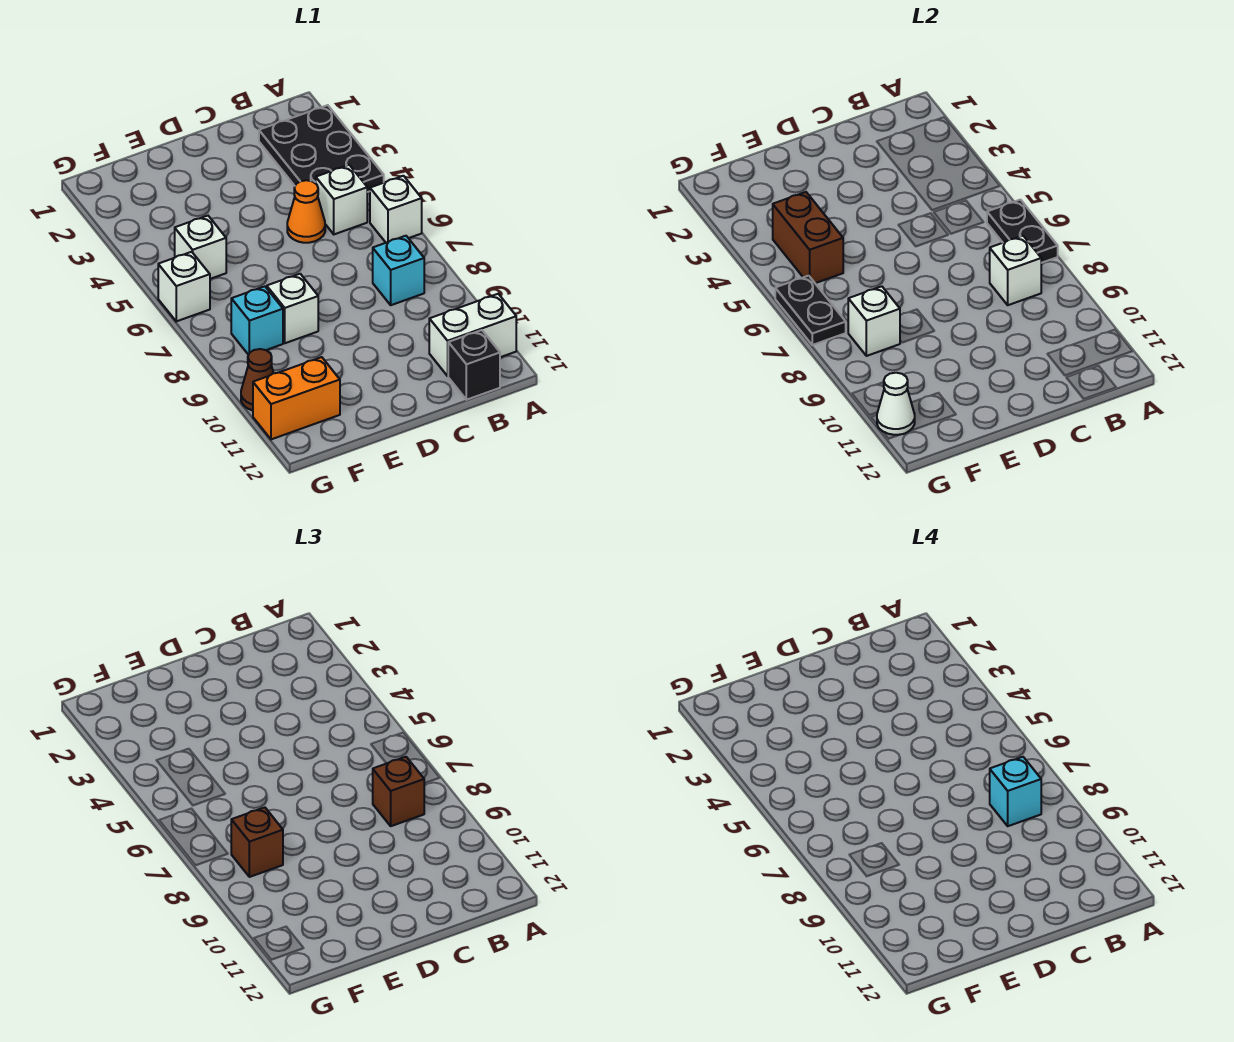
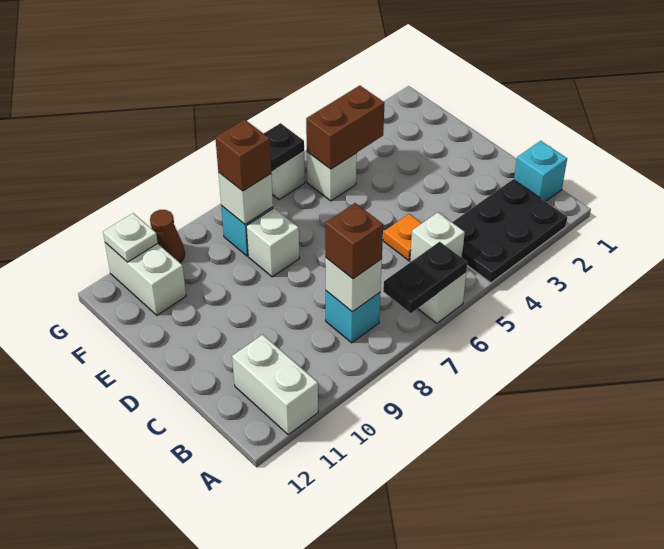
cyan 1x1 brick [990,757,1041,826] -> cyan 1x1 brick moved to [514,141,567,202]
black 1x1 brick [448,330,500,400] -> none
orange 1x1 cone [287,180,325,243] -> orange 1x1 plate [383,214,422,260]
orange 1x2 brick [253,357,340,439] -> white 1x2 brick [105,243,186,315]
white 1x1 cone [877,373,915,435] -> white 1x1 plate [103,213,158,262]

